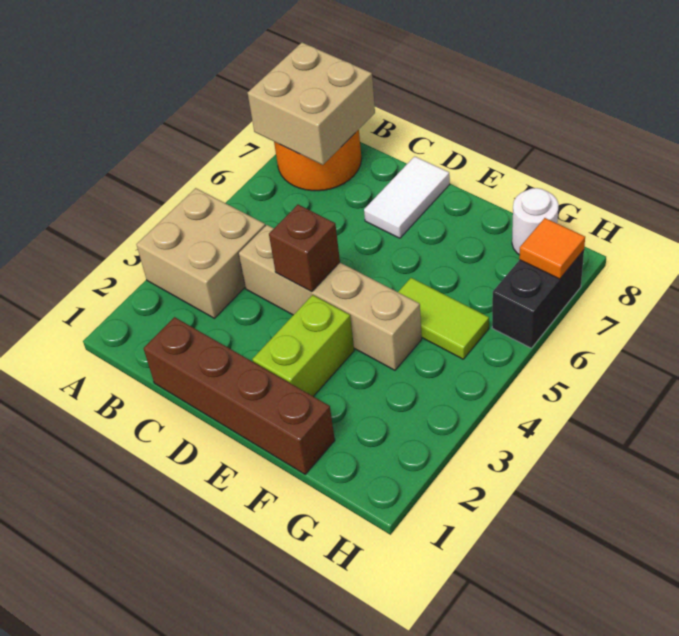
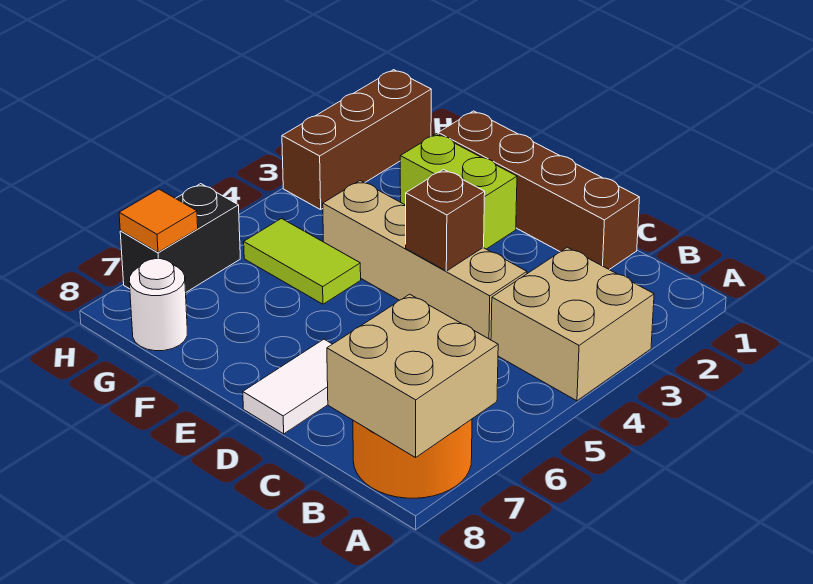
lime 1x2 brick [252,295,354,397] -> lime 1x2 brick turned to [400,134,517,249]
none -> brown 1x3 brick [282,70,431,210]

